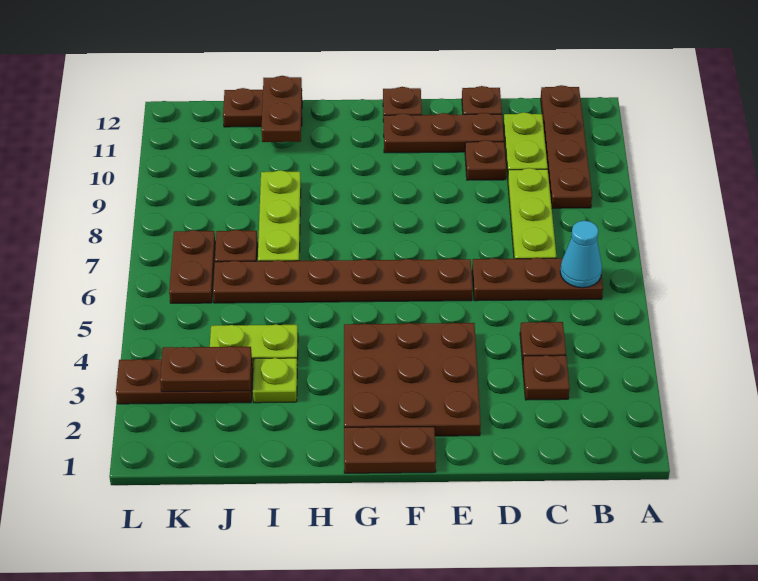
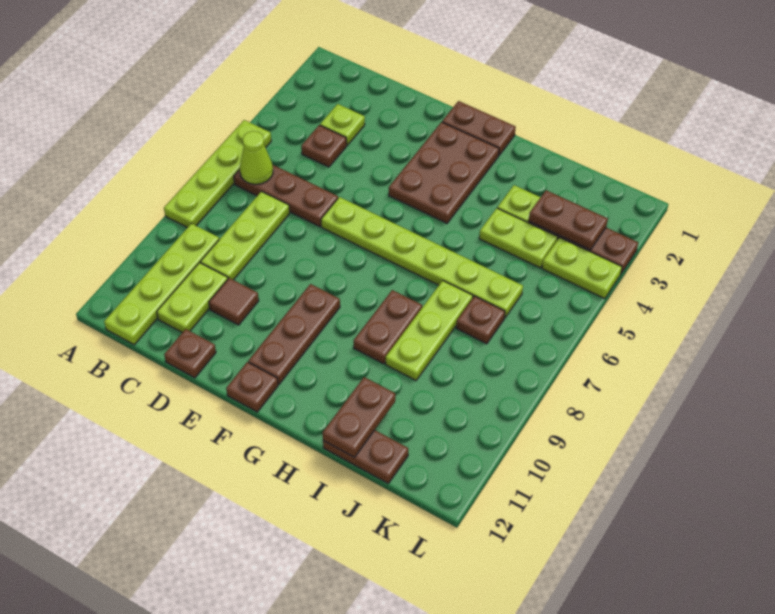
none -> lime 1x4 plate [164,120,271,228]
cyan 1x1 cone [560,221,602,288] -> lime 1x1 cone [240,131,273,184]
brown 1x4 plate [541,85,592,208] -> lime 1x4 plate [104,223,219,345]
brown 1x1 plate [523,355,570,400] -> lime 1x1 plate [320,104,365,145]
brown 1x1 plate [465,140,506,180] -> brown 1x1 tile [209,278,259,325]
brown 1x3 plate [384,113,504,153] -> brown 1x3 plate turned to [248,284,340,384]
brown 3x3 plate [344,323,481,436] -> brown 2x3 plate [389,122,499,223]
brown 1x6 plate [213,259,472,303] -> lime 1x6 plate [321,197,523,318]
none -> lime 1x2 plate [542,237,622,299]
brown 1x2 plate [169,230,215,303] -> brown 1x2 plate moved to [353,290,422,364]

